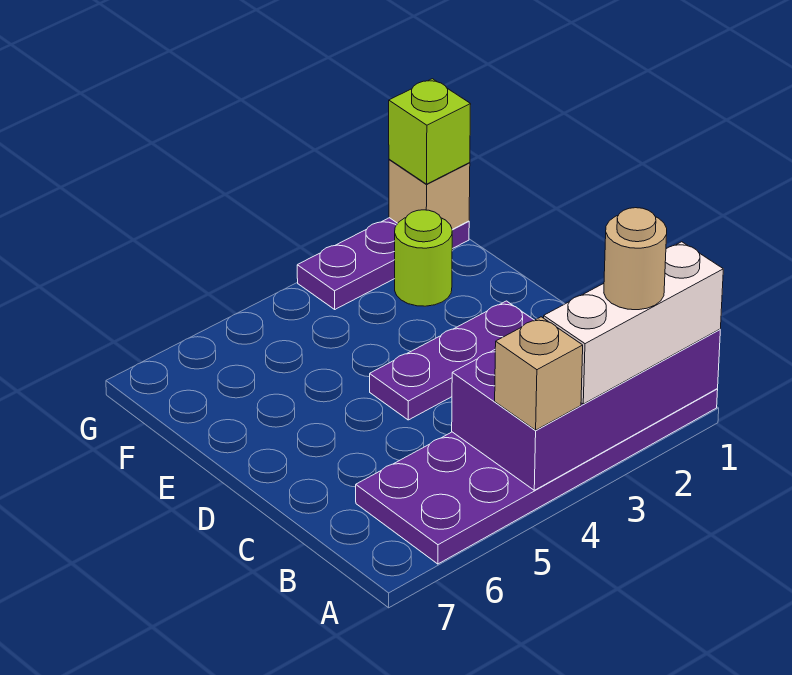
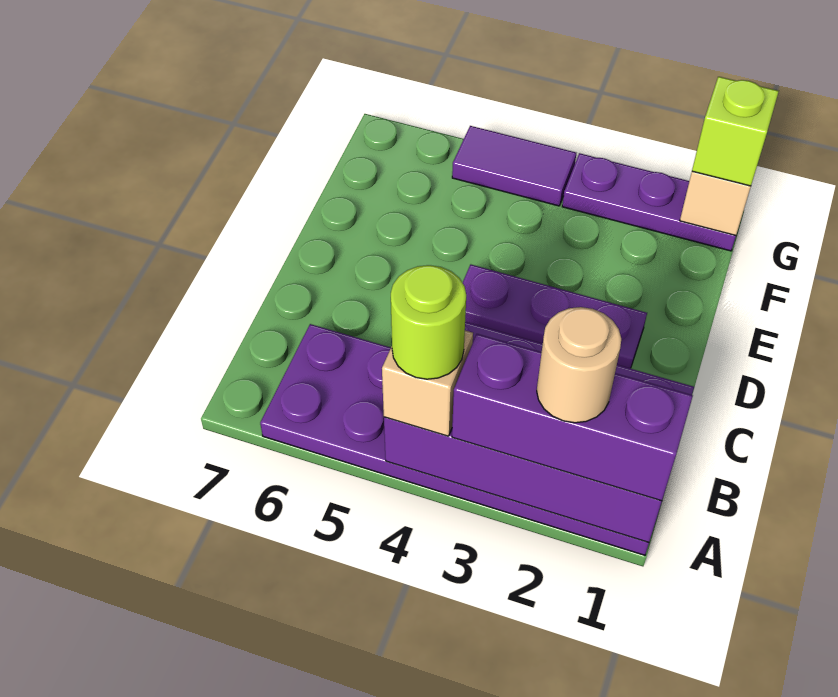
white 1x3 brick [544,242,723,404] -> purple 1x3 brick [452,334,693,501]
lime 1x1 round brick [395,210,452,306] -> lime 1x1 round brick moved to [391,265,466,379]
none -> purple 1x2 tile [452,126,576,206]

